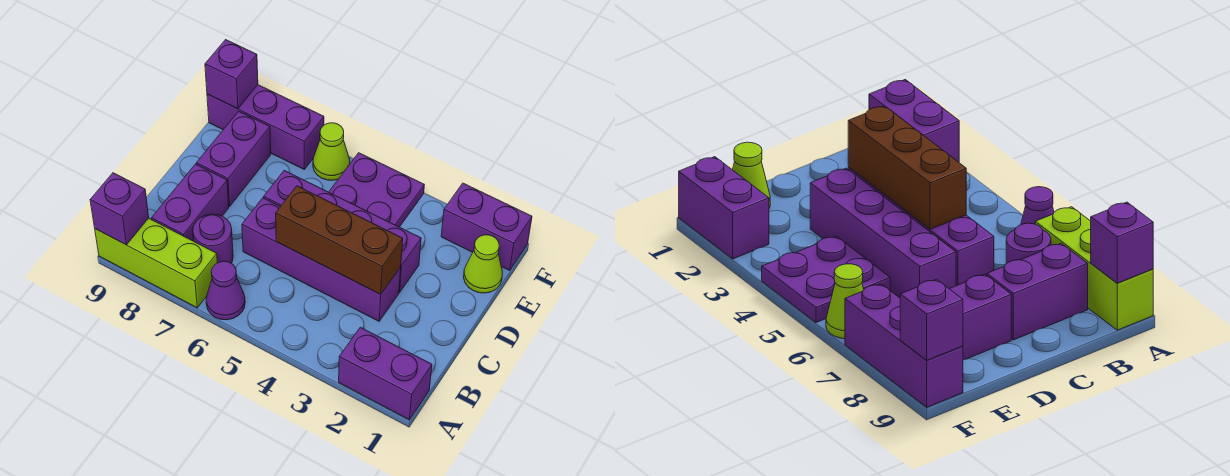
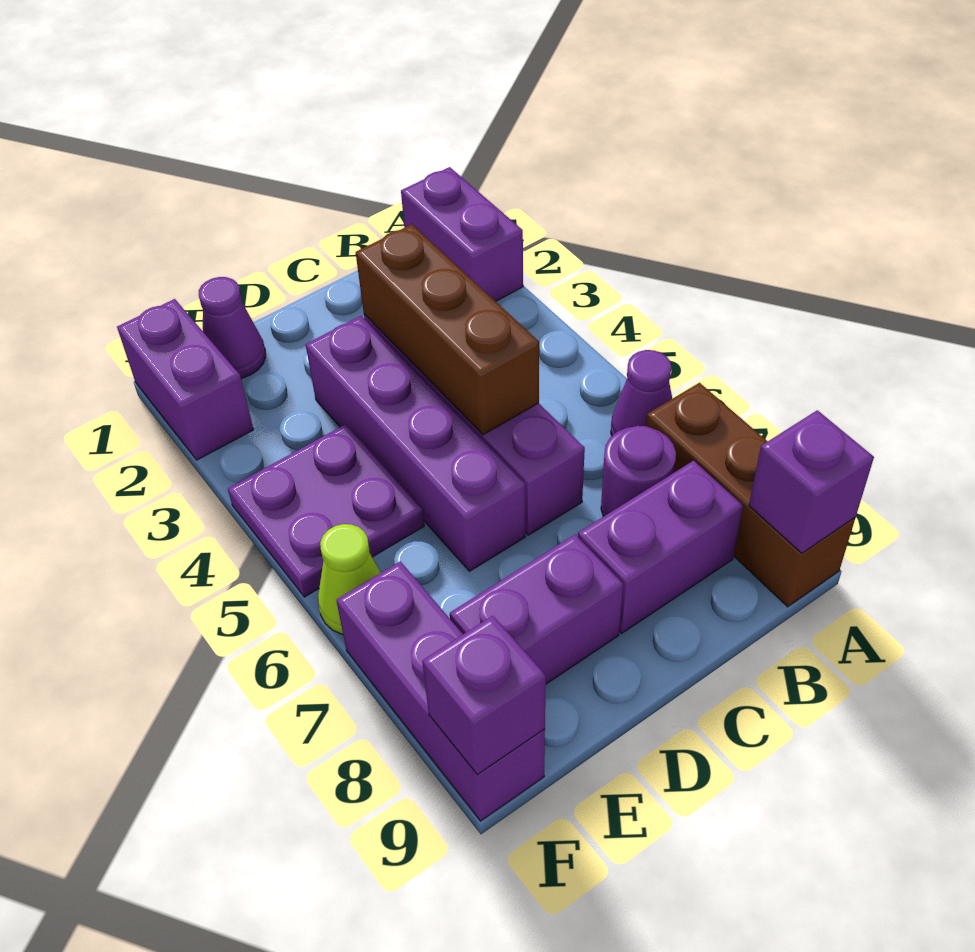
lime 1x3 brick [95,218,217,308] -> brown 1x3 brick [646,383,856,607]
lime 1x1 cone [464,235,502,293] -> purple 1x1 cone [199,277,266,379]

